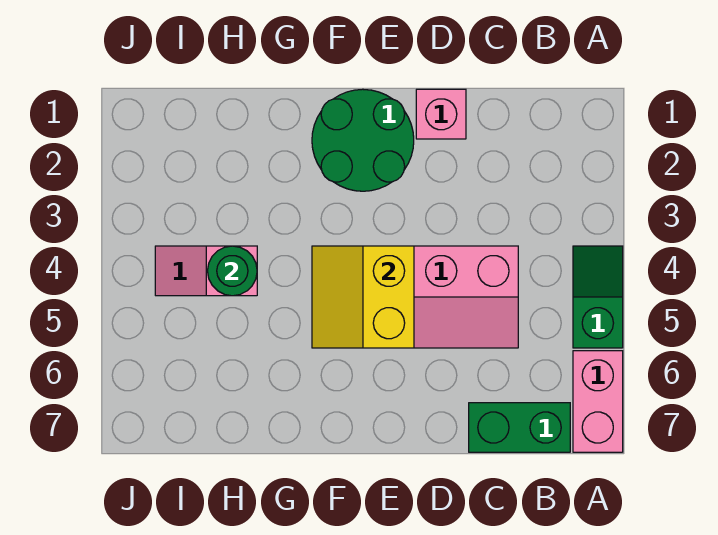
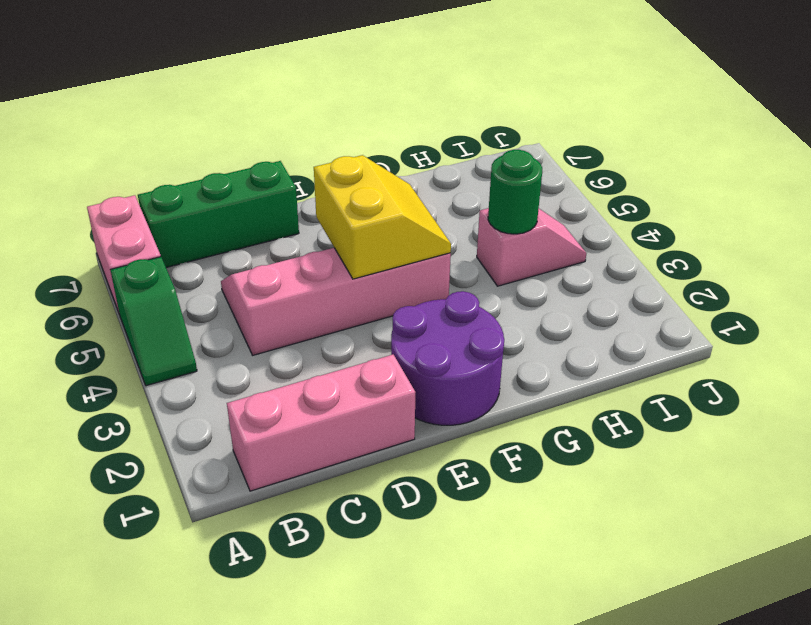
green 1x2 brick [469,403,570,452] -> green 1x3 brick [138,161,299,268]
pink 1x1 brick [416,89,466,139] -> pink 1x3 brick [227,355,416,491]
green 2x2 round brick [312,89,414,191] -> purple 2x2 round brick [391,291,504,425]

